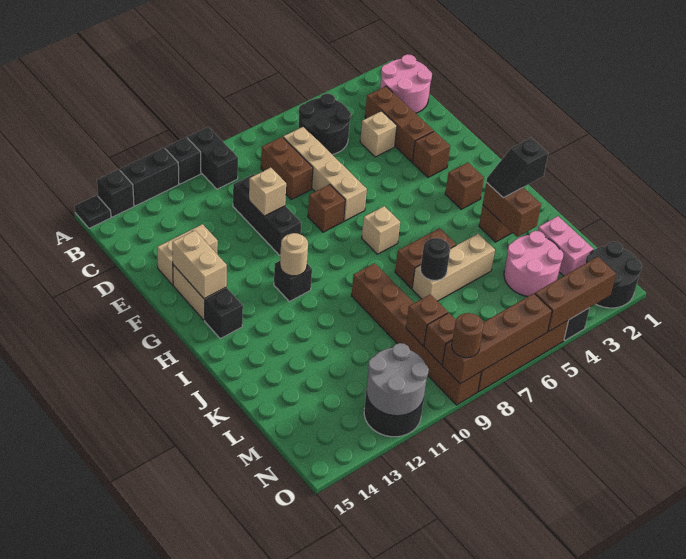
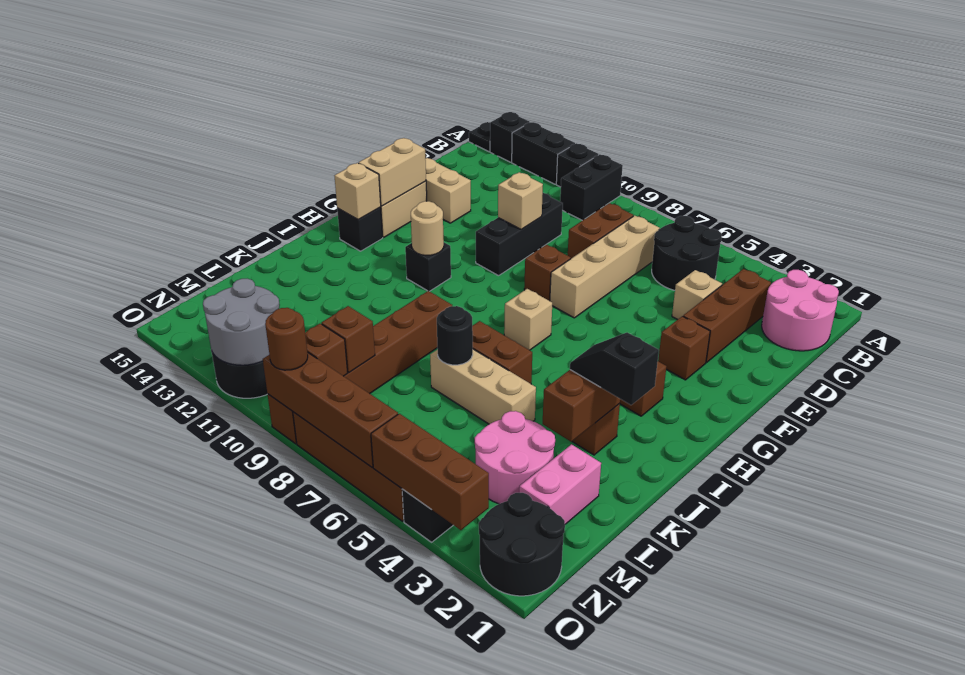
none -> tan 1x1 brick [334,163,381,220]

